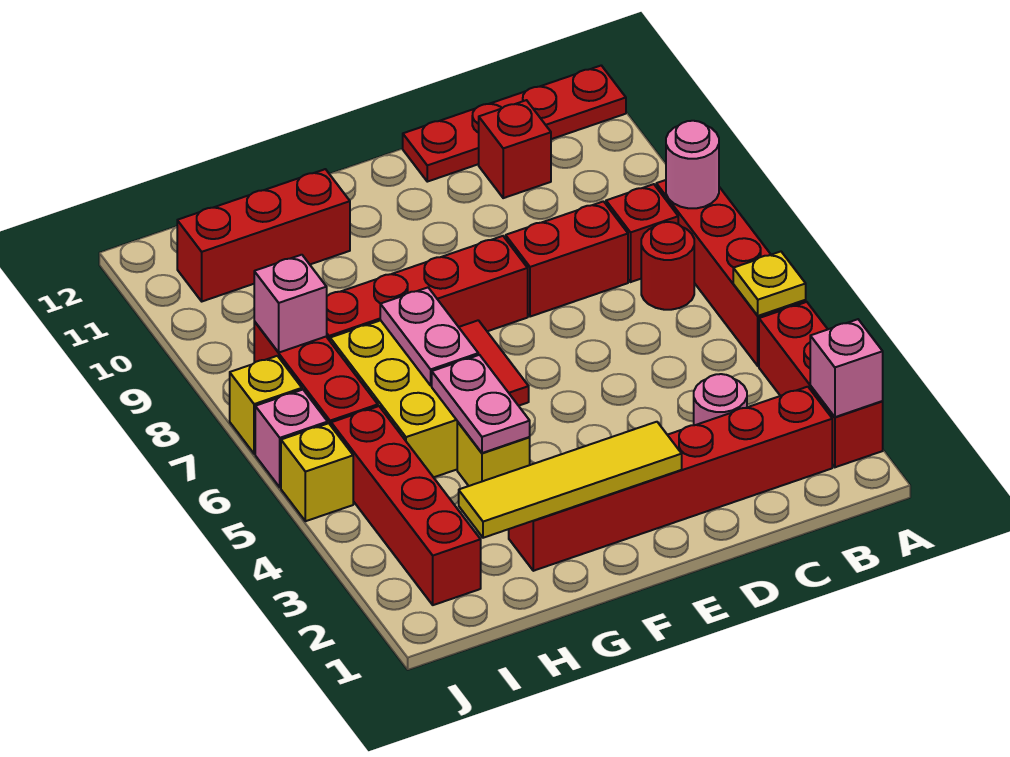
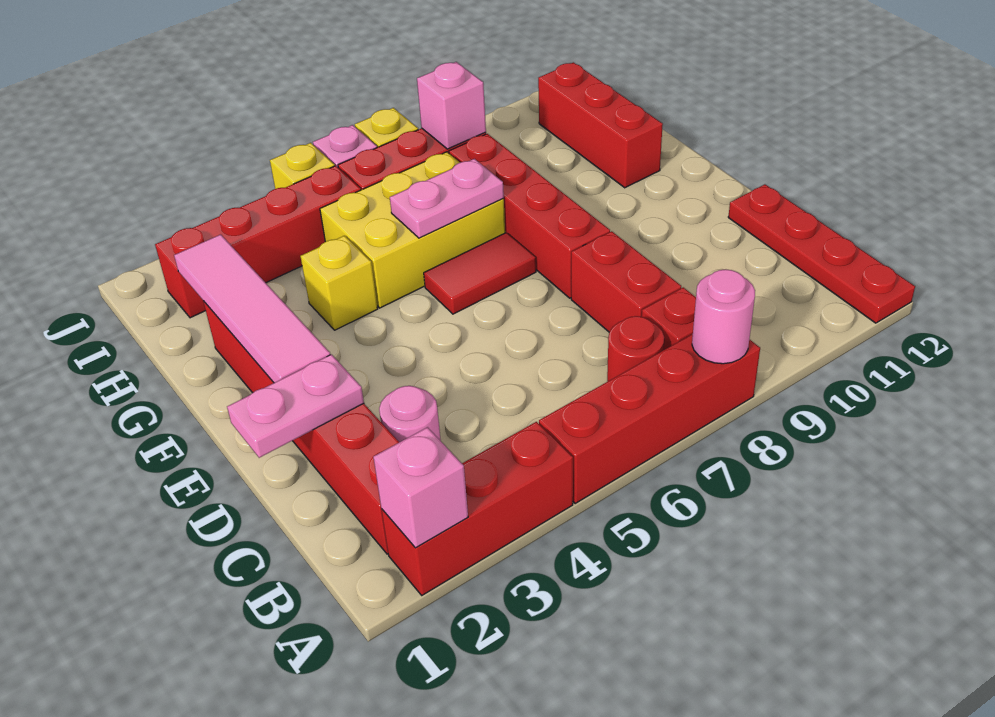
yellow 1x1 plate [733,252,806,316] -> none
red 1x1 brick [479,100,551,198] -> none
yellow 1x4 tile [459,422,682,538] -> pink 1x4 tile [174,235,330,383]
pink 1x2 plate [432,355,530,453] -> pink 1x2 plate moved to [227,354,364,458]

